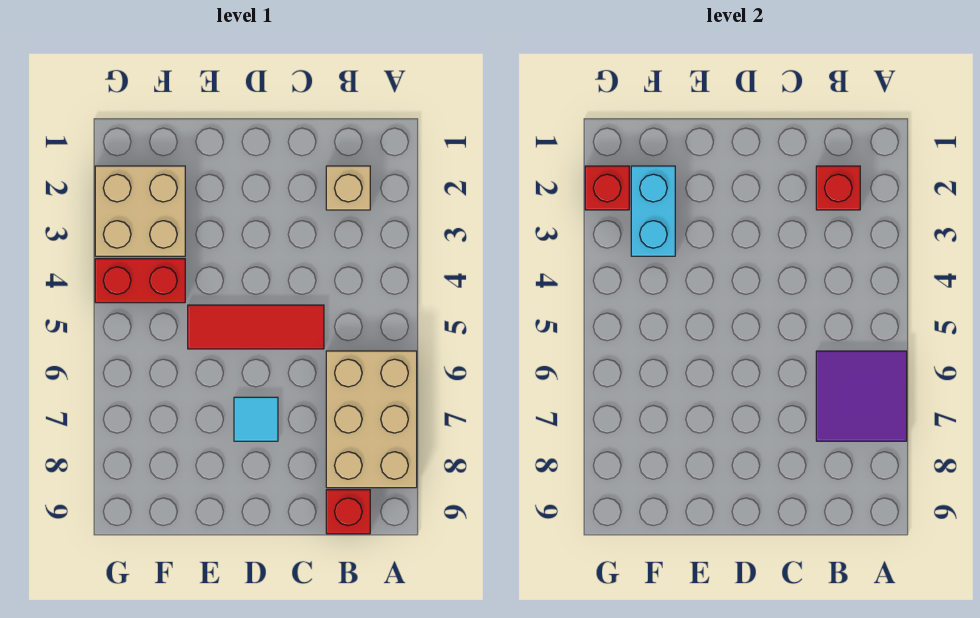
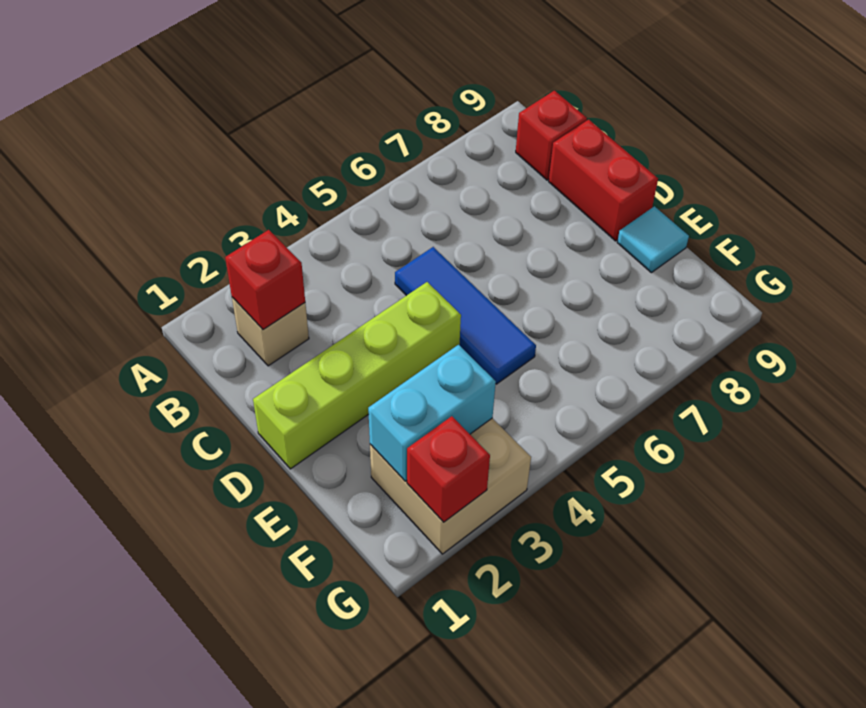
tan 2x3 brick [326,351,417,488] -> none
purple 2x2 tile [816,351,907,441] -> none
red 1x3 tile [188,305,324,349] -> blue 1x3 tile [395,247,536,384]
none -> lime 1x4 brick [253,282,461,469]
cyan 1x1 tile [234,397,278,441] -> cyan 1x1 tile moved to [617,206,689,273]
red 1x2 brick [95,259,185,303] -> red 1x2 brick moved to [549,120,658,241]

